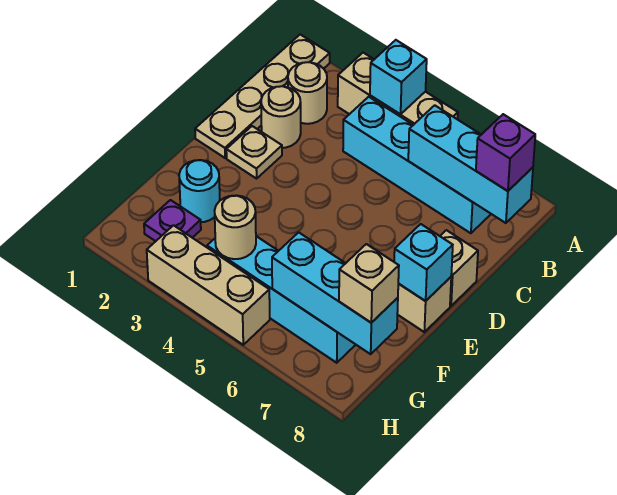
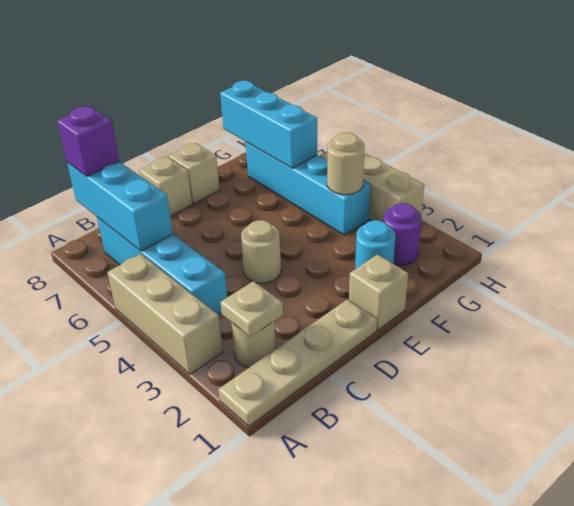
cyan 1x1 brick [370,40,427,114] -> none
tan 1x1 round brick [261,86,301,148] -> tan 1x1 round brick moved to [241,220,281,283]
tan 1x1 plate [226,126,282,179] -> tan 1x1 plate moved to [220,281,283,337]
cyan 1x1 brick [394,224,453,301] -> none
purple 1x1 plate [144,200,201,241] -> purple 1x1 round brick [383,203,422,265]
tan 1x1 brick [339,244,399,323] -> tan 1x1 brick moved to [349,254,408,330]

